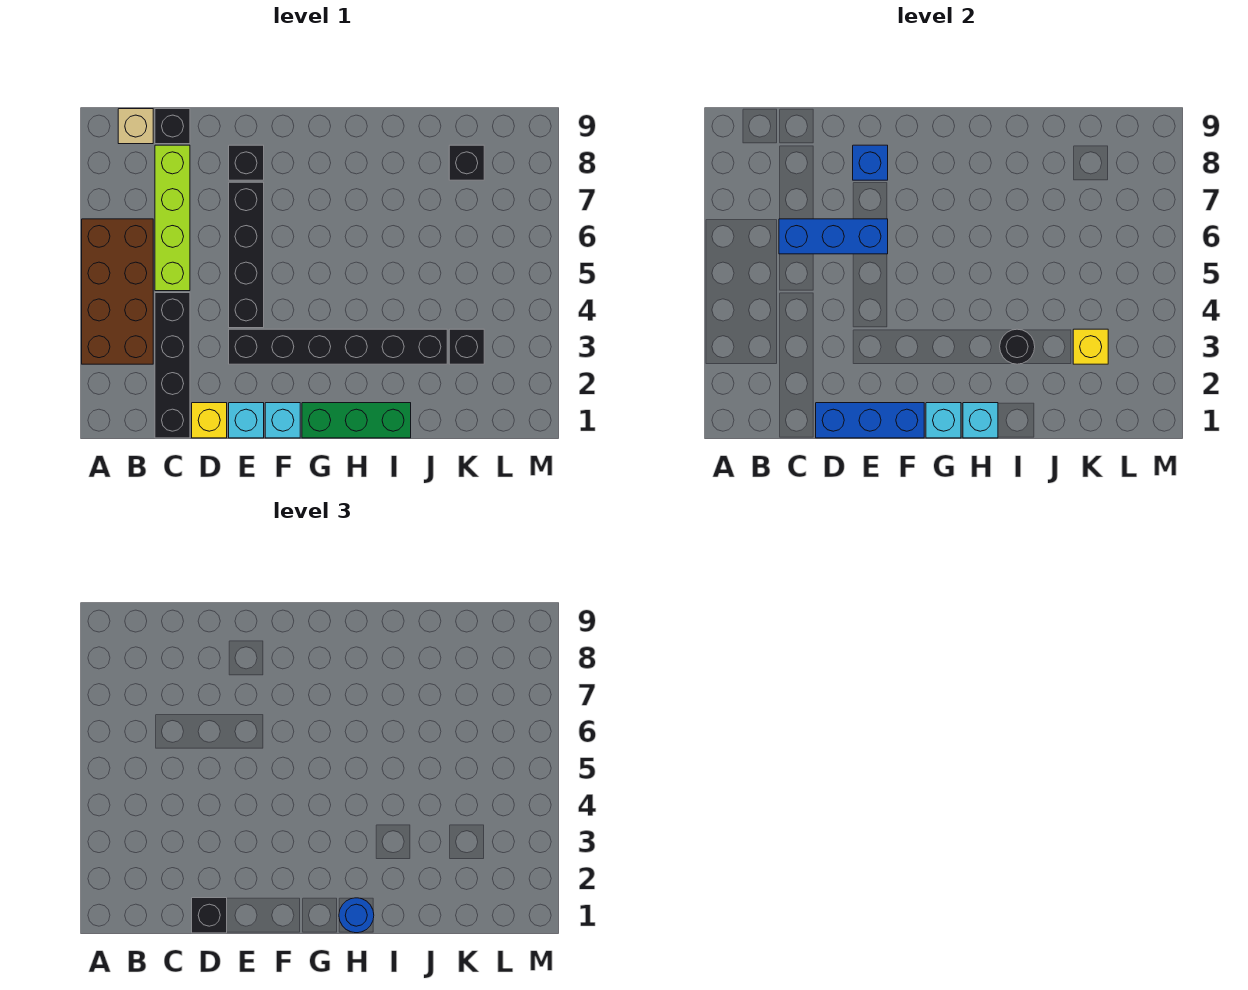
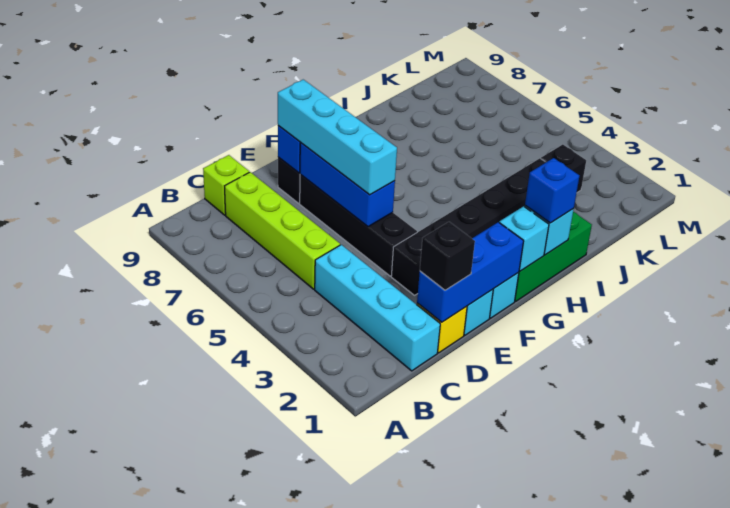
brown 2x4 brick [82,219,153,364] -> none
tan 1x1 brick [118,109,153,144] -> none
black 1x4 brick [155,293,190,438] -> cyan 1x4 brick [315,245,440,371]
blue 1x3 brick [779,219,888,254] -> blue 1x3 brick turned to [300,143,395,227]
black 1x1 brick [155,109,190,144] -> lime 1x1 brick [203,155,249,215]
none -> cyan 1x4 brick [278,80,397,195]
blue 1x1 round brick [339,898,374,933] -> blue 1x1 brick [525,158,579,223]
black 1x1 round brick [1000,329,1035,364] -> none
yellow 1x1 brick [1073,329,1108,364] -> none
black 1x1 brick [449,145,484,180] -> none

